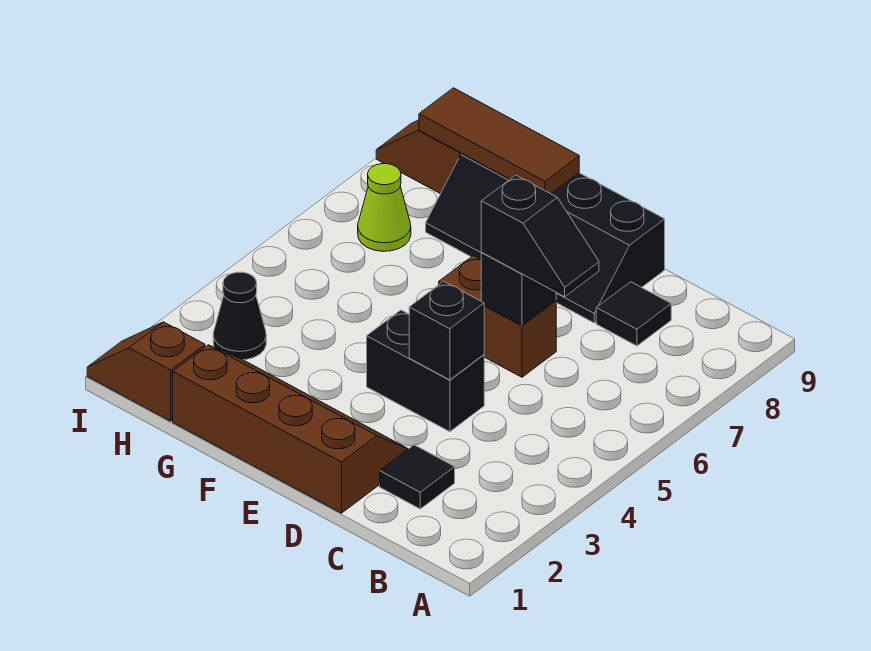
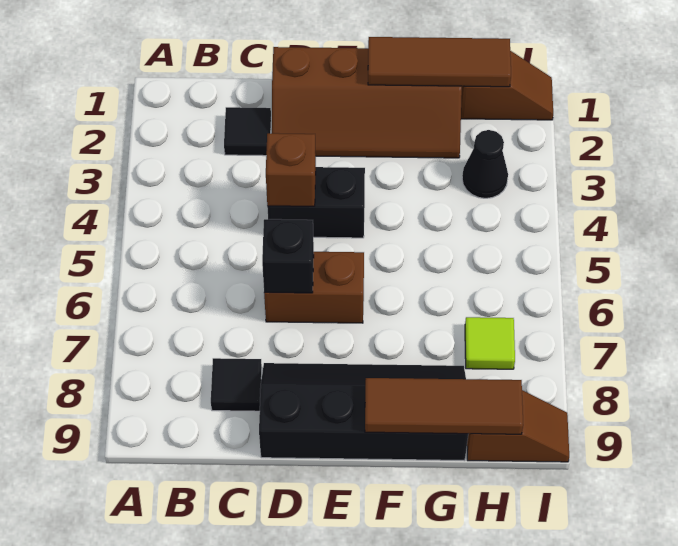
black 1x2 slope [481,175,599,297] -> none
black 1x1 brick [409,281,484,380] -> brown 1x1 brick [266,133,316,206]
none -> brown 1x3 tile [368,37,511,87]
lime 1x1 cone [358,164,411,251] -> lime 1x1 tile [465,317,515,369]

